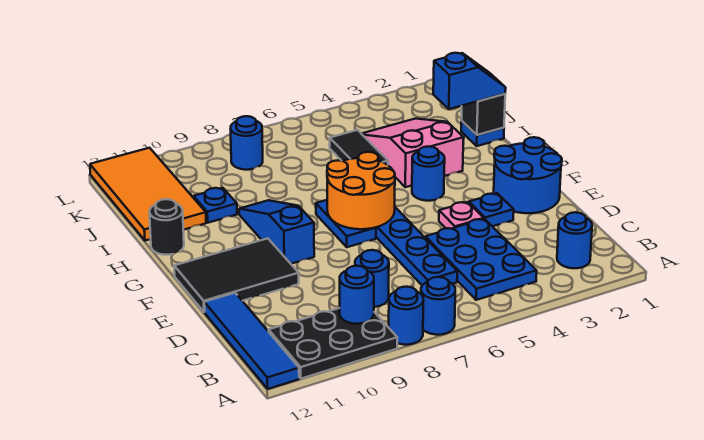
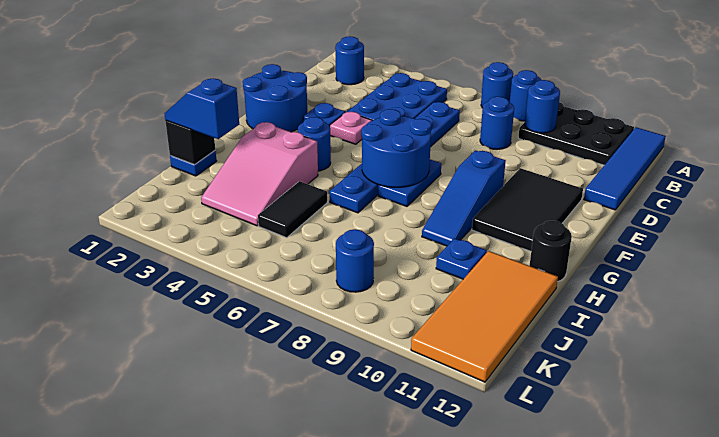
black 2x3 tile [174,238,299,312] -> black 2x3 tile turned to [472,168,583,251]
orange 2x2 round brick [327,152,395,229] -> blue 2x2 round brick [361,109,431,187]

